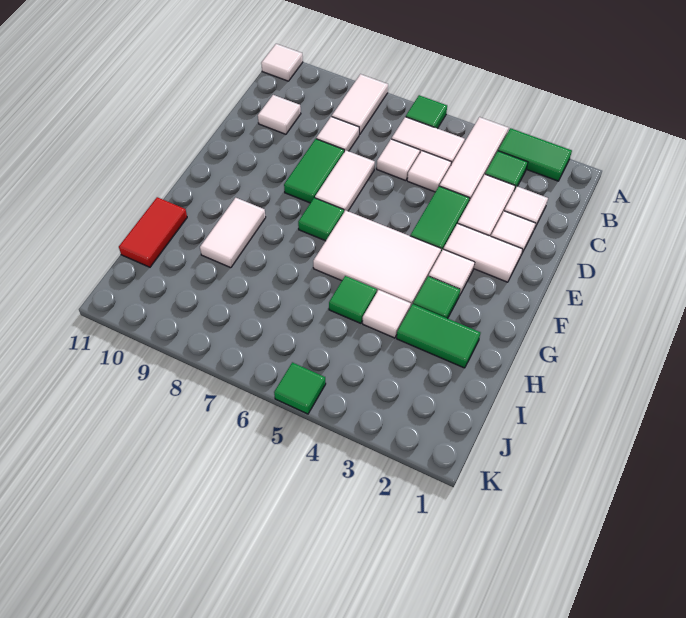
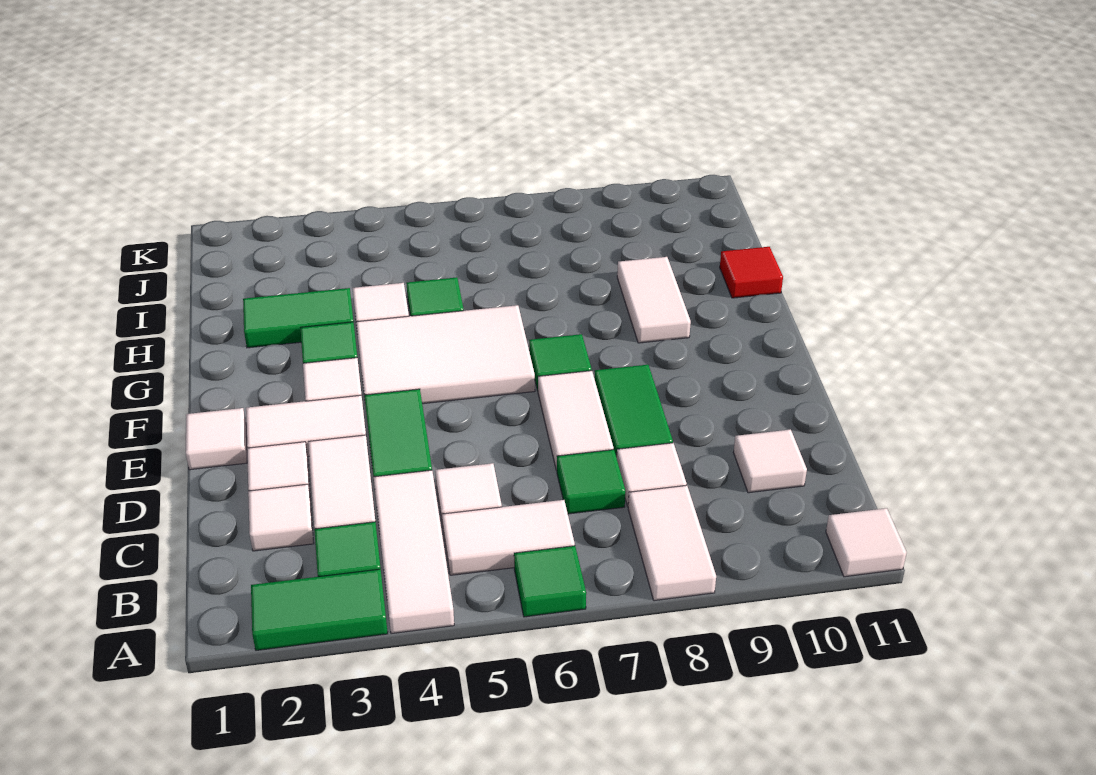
white 1x1 tile [377,139,420,181] -> white 1x1 tile moved to [186,408,247,470]
red 1x2 tile [119,197,187,267] -> red 1x1 tile [720,247,783,298]
green 1x1 tile [274,362,326,414] -> green 1x1 tile moved to [557,450,625,514]

